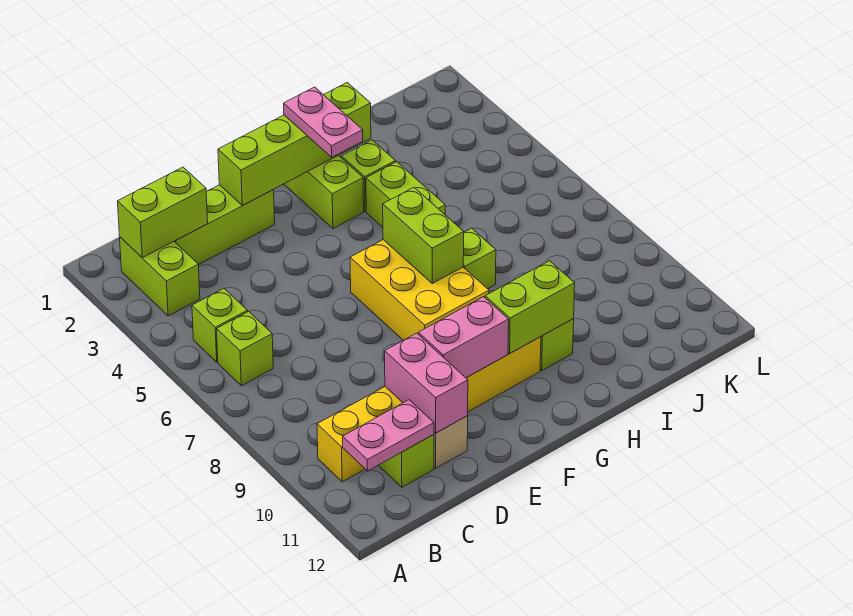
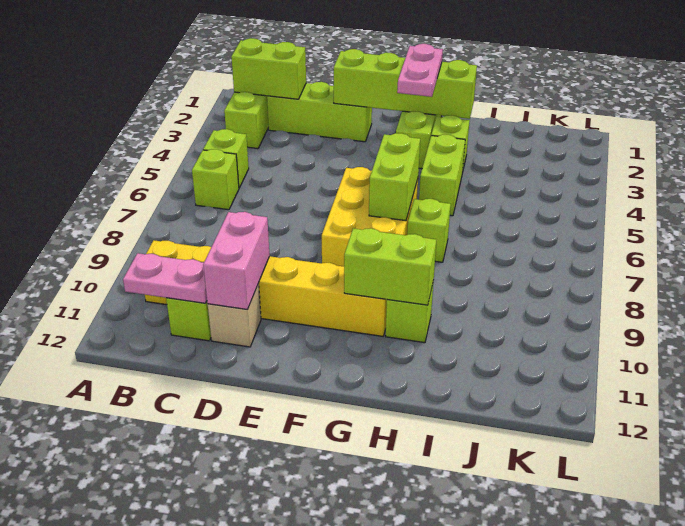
pink 1x2 brick [418,297,509,378] -> none

